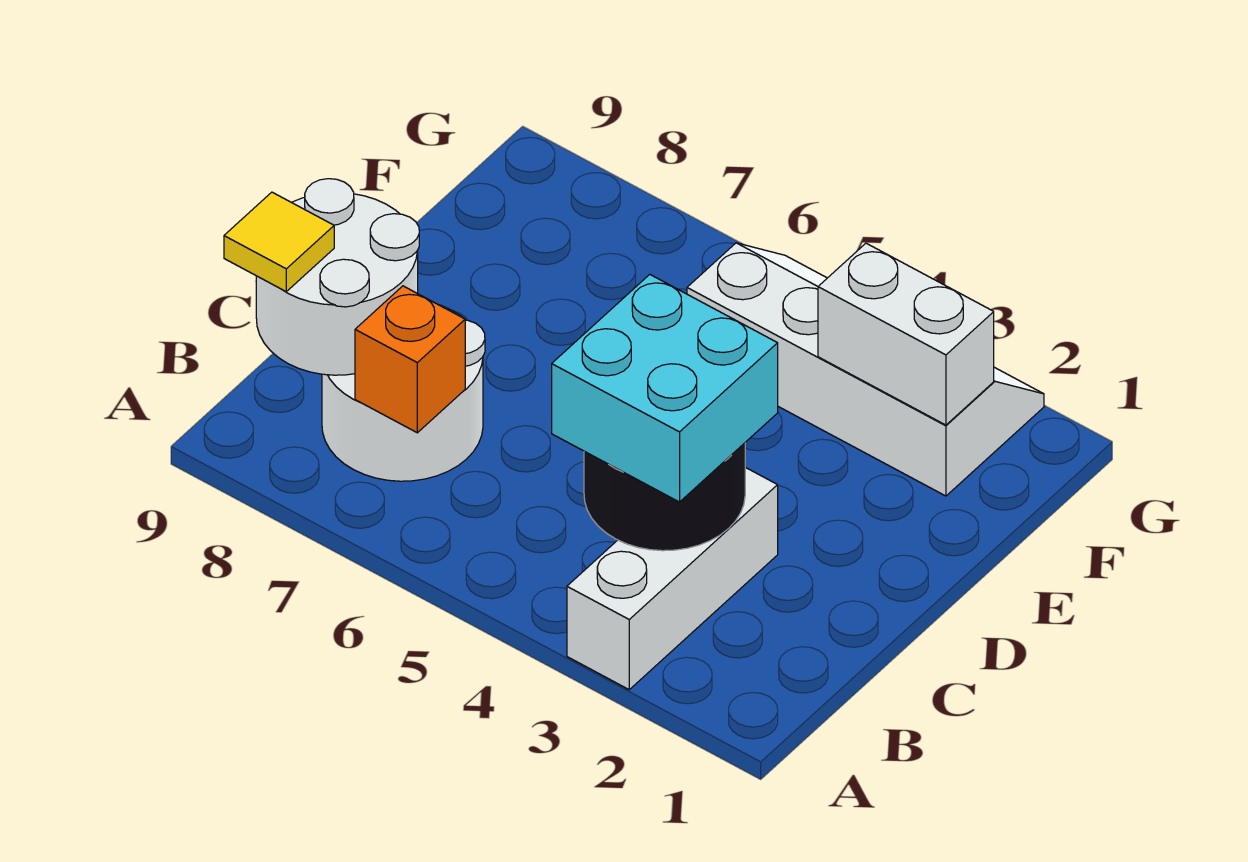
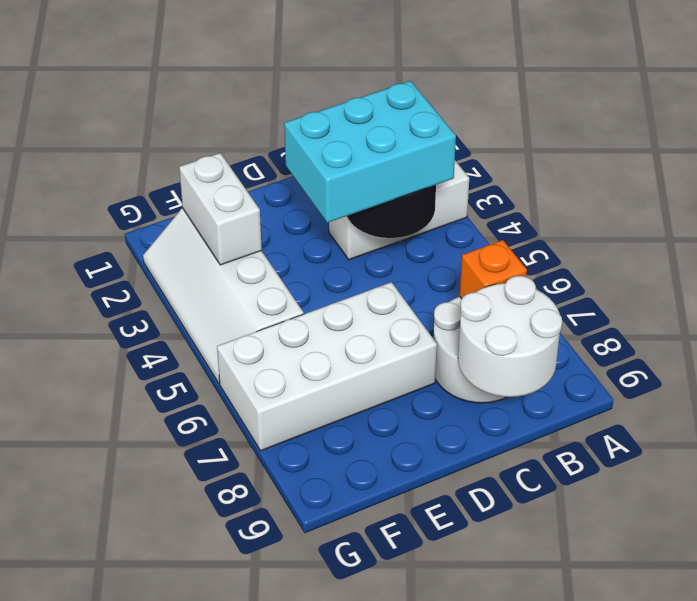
cyan 2x2 brick [552,274,778,502] -> cyan 2x3 brick [284,81,456,223]
yellow 1x1 tile [224,192,334,291] -> none
none -> white 2x4 brick [217,282,437,451]

